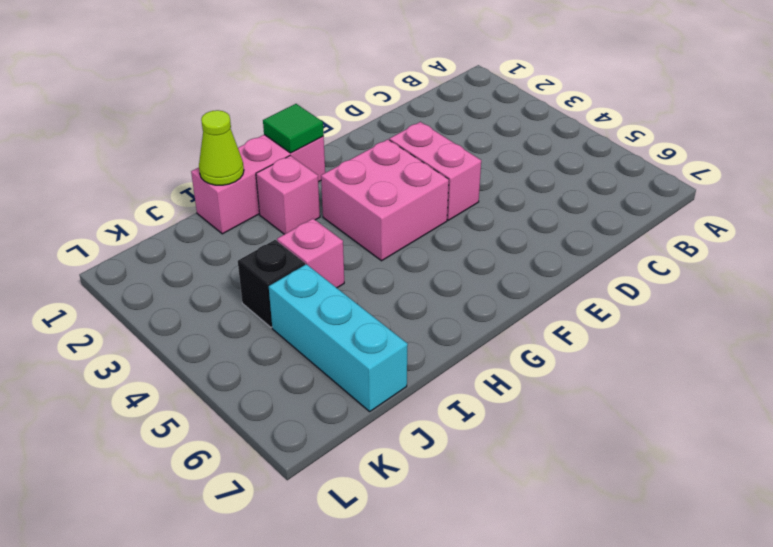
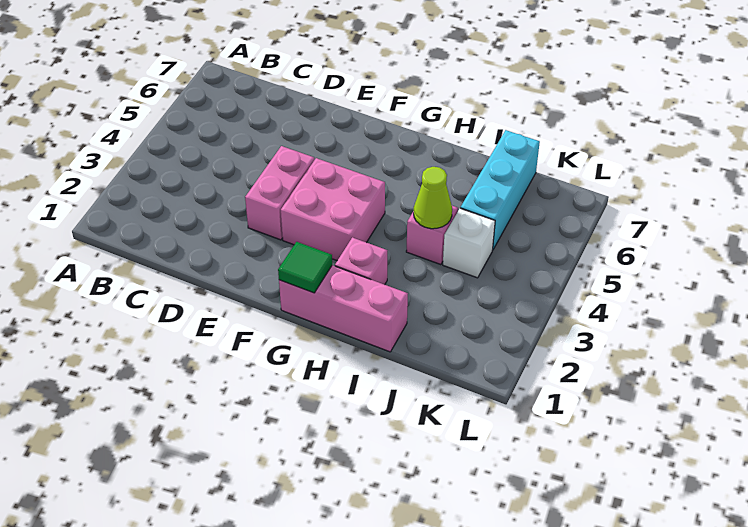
lime 1x1 cone [199,110,244,185] -> lime 1x1 cone moved to [414,167,452,229]
black 1x1 brick [238,240,305,328] -> white 1x1 brick [443,208,495,278]

